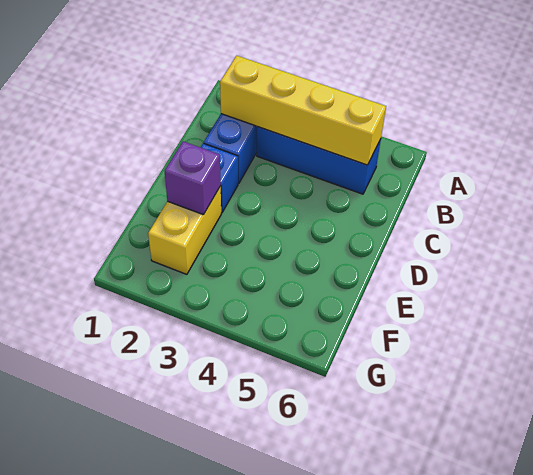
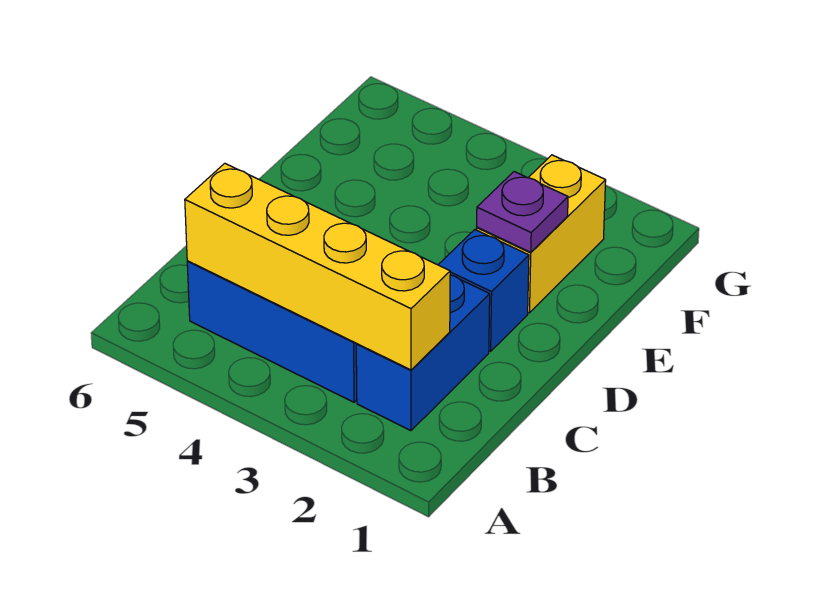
purple 1x1 brick [165,141,221,215] -> purple 1x1 plate [477,172,568,252]

